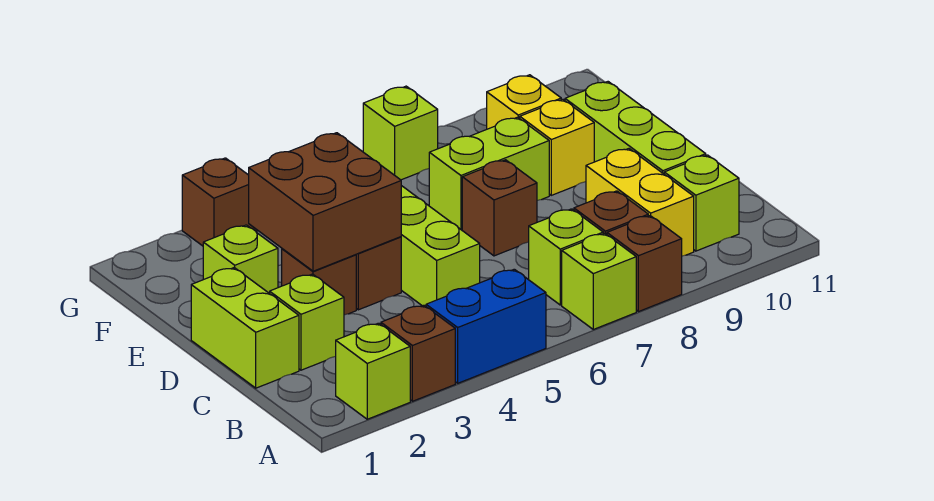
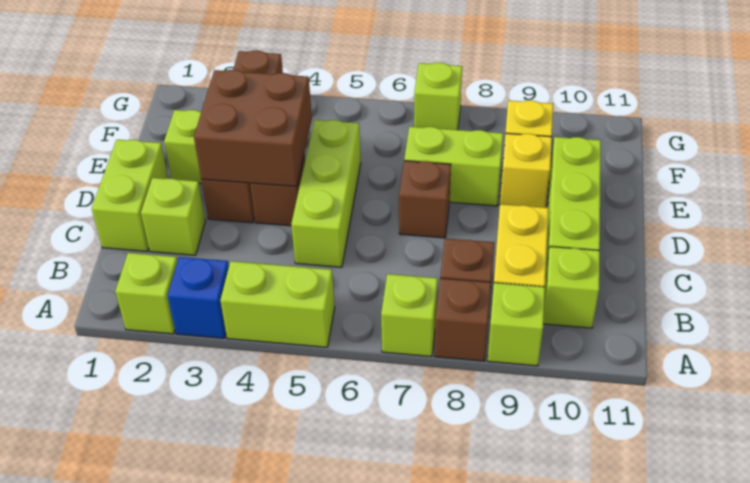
brown 1x1 brick [381,305,455,401] -> blue 1x1 brick [168,257,229,338]
blue 1x2 brick [426,269,546,383] -> lime 1x2 brick [220,261,335,347]
lime 1x1 brick [529,209,603,305] -> lime 1x1 brick moved to [488,283,545,366]

